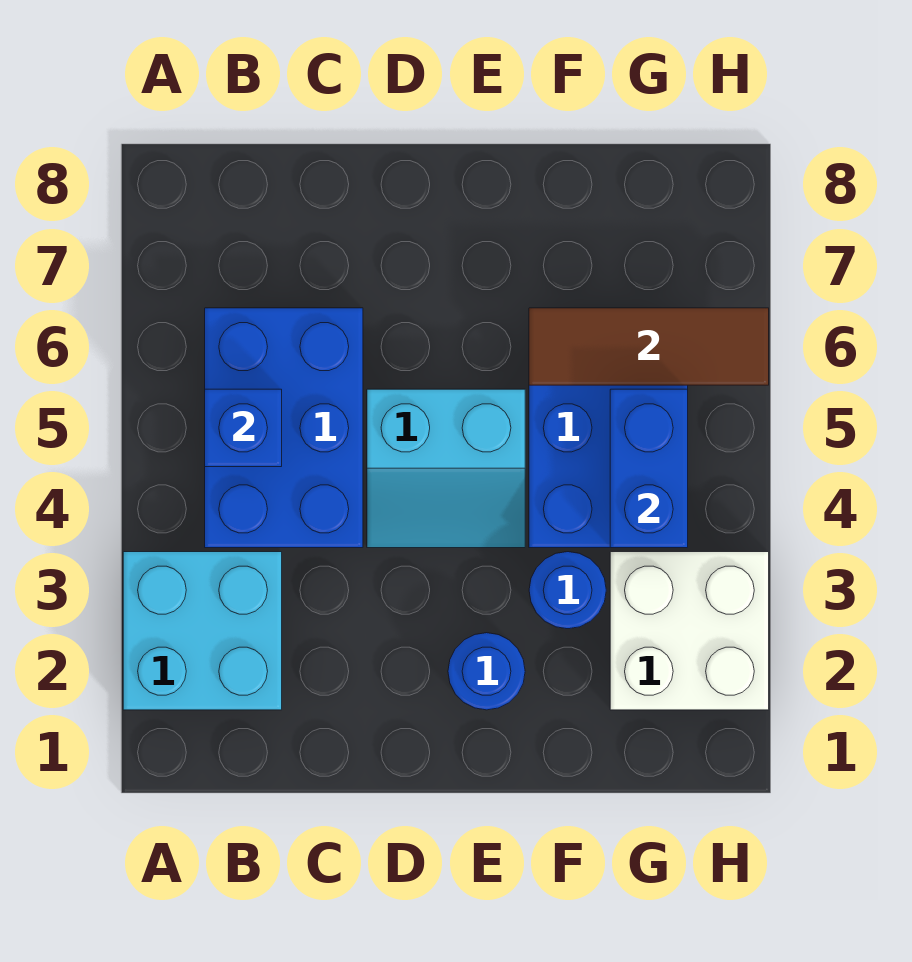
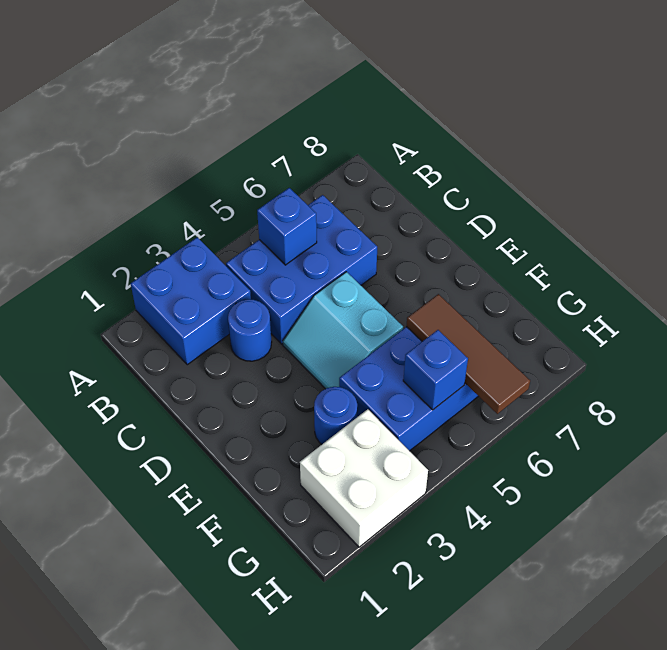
cyan 2x2 brick [123,552,282,710] -> blue 2x2 brick [131,237,251,365]
blue 1x1 round brick [448,633,525,710] -> blue 1x1 round brick moved to [228,299,272,361]
blue 1x2 brick [610,389,688,548] -> blue 1x1 brick [403,330,468,410]

